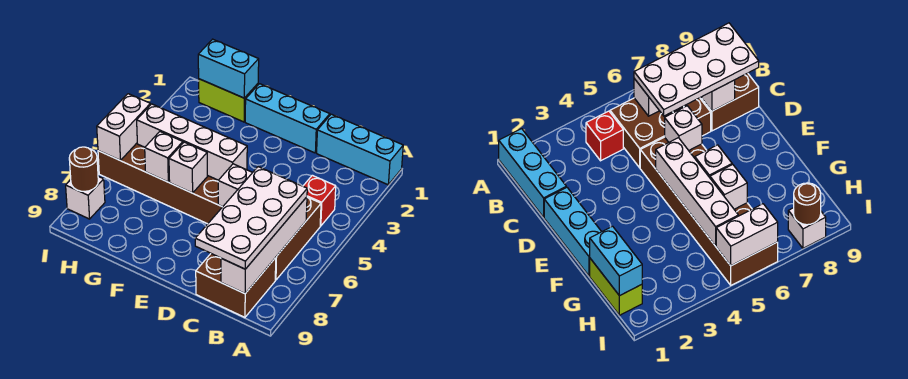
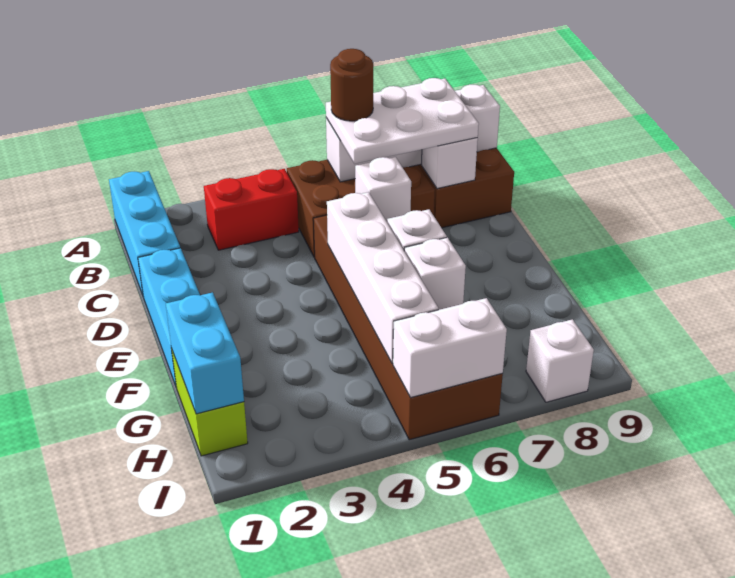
red 1x1 brick [303,175,336,226] -> red 1x2 brick [204,169,299,250]
white 2x4 plate [195,167,307,269] -> white 2x3 plate [326,78,479,164]
brown 1x1 round brick [69,147,98,191] -> brown 1x1 round brick moved to [330,49,373,121]

